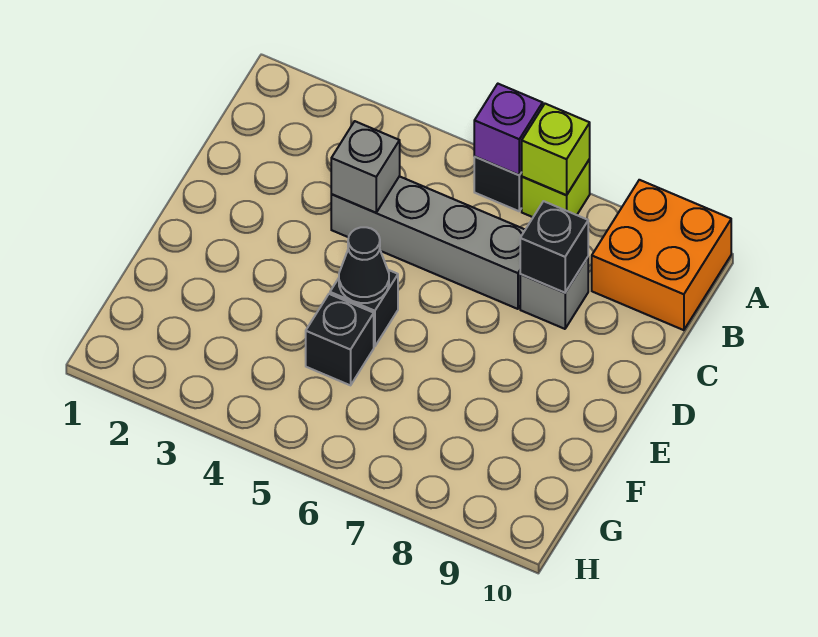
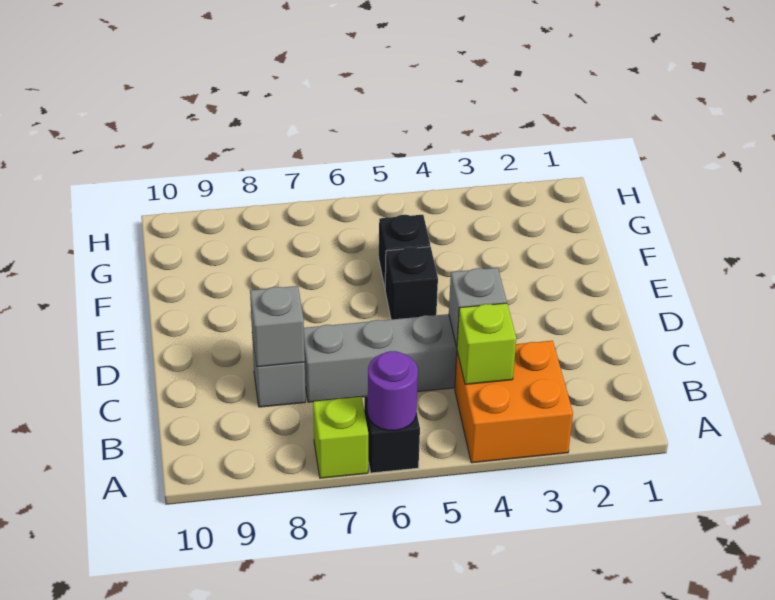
purple 1x1 brick [474,84,543,175] -> purple 1x1 round brick [368,351,418,430]
lime 1x1 brick [522,104,590,195] -> lime 1x1 brick moved to [457,303,516,384]
orange 2x2 brick [592,180,731,330] -> orange 2x2 brick moved to [455,341,573,463]
black 1x1 brick [520,201,588,293] -> grey 1x1 brick [250,286,305,367]
black 1x1 cone [339,227,389,303] -> none

